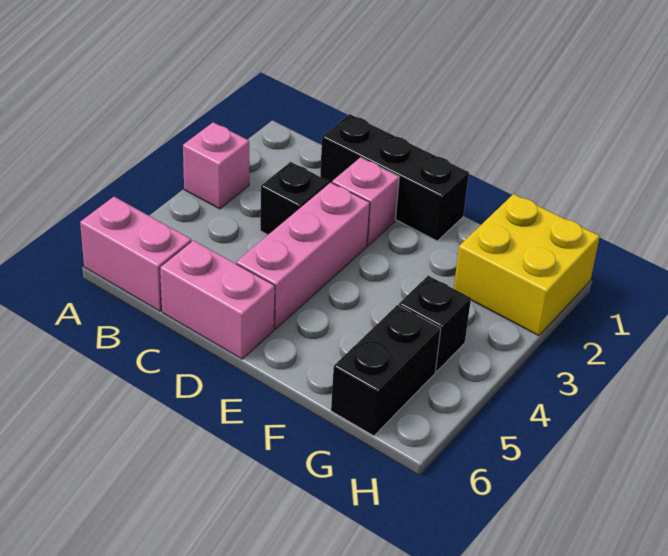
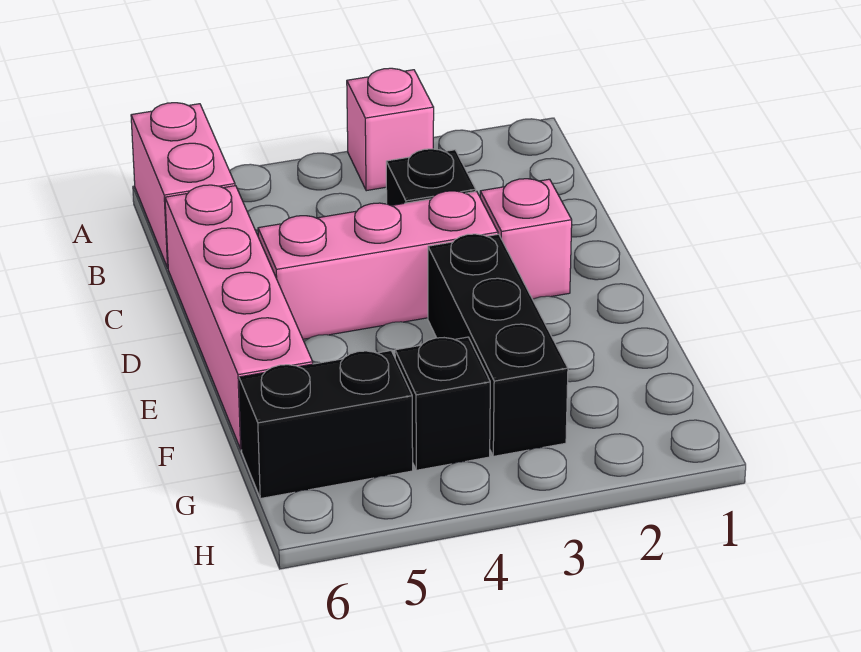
black 1x3 brick [320,114,469,241] -> black 1x3 brick moved to [428,234,568,456]
pink 1x2 brick [160,240,275,359] -> pink 1x4 brick [165,185,313,449]
yellow 2x2 brick [454,194,600,336] -> none

